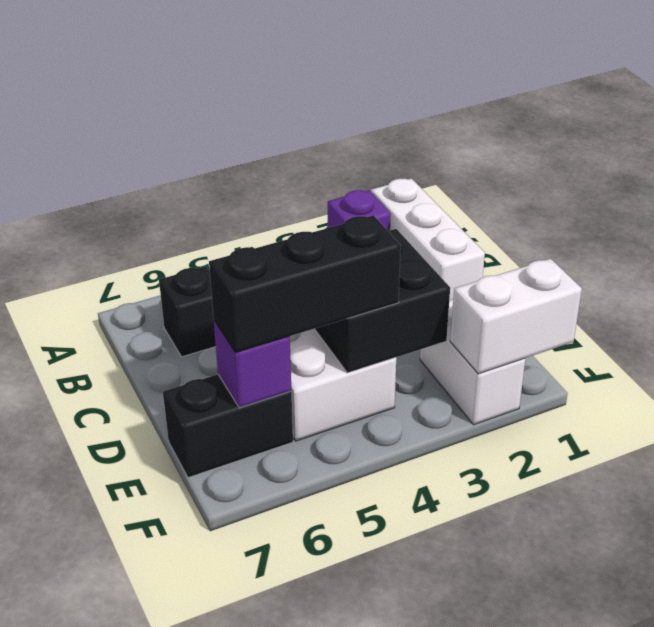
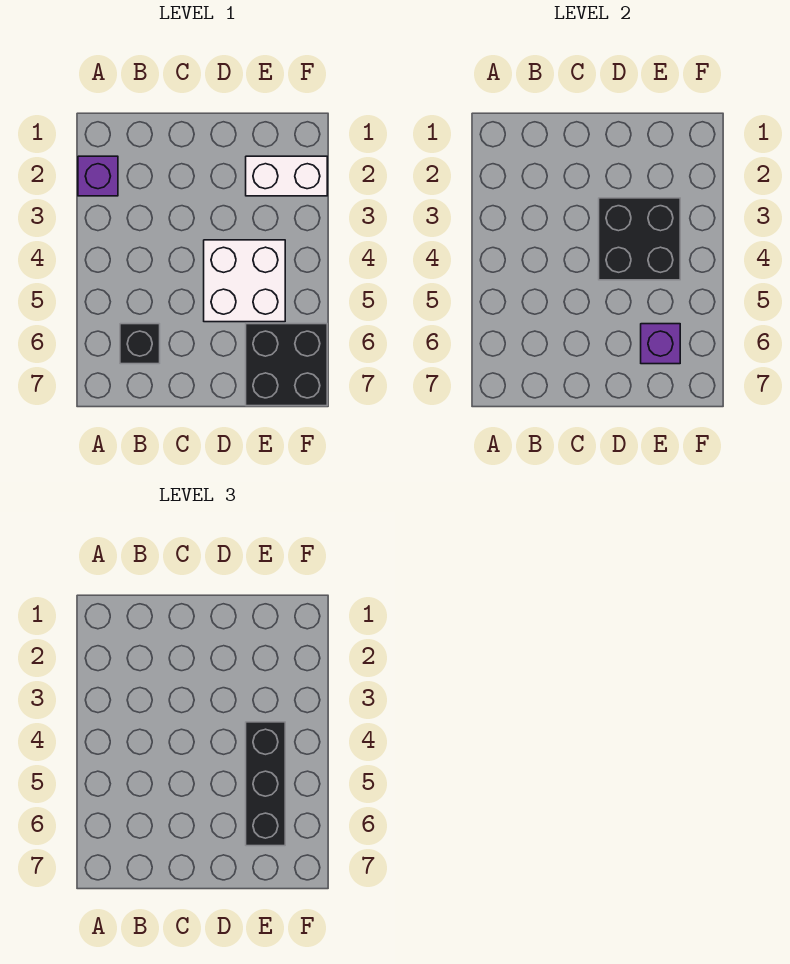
white 1x3 brick [371,179,485,300] -> none
black 1x2 brick [163,374,293,478] -> black 2x2 brick [246,324,327,406]
white 1x2 brick [450,259,582,374] -> none

